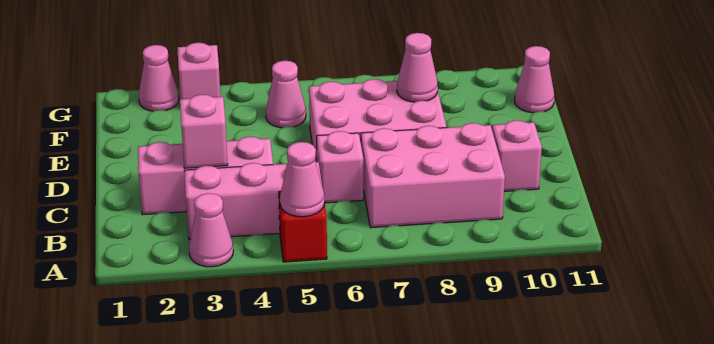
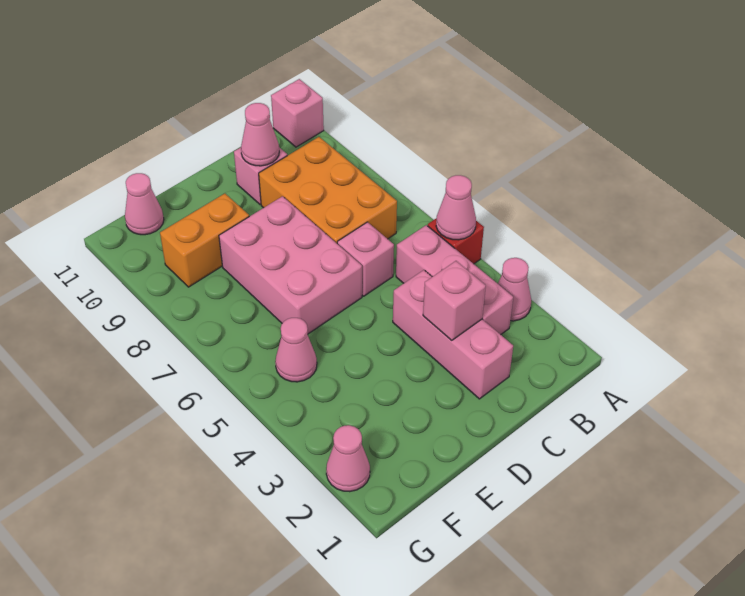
pink 2x3 brick [361,123,505,228] -> orange 2x3 brick [259,137,397,243]
pink 1x1 cone [397,33,438,102] -> pink 1x1 cone moved to [241,103,279,166]
none -> orange 1x2 brick [160,194,249,287]
pink 1x1 brick [177,42,220,99] -> pink 1x1 brick moved to [271,79,324,147]

